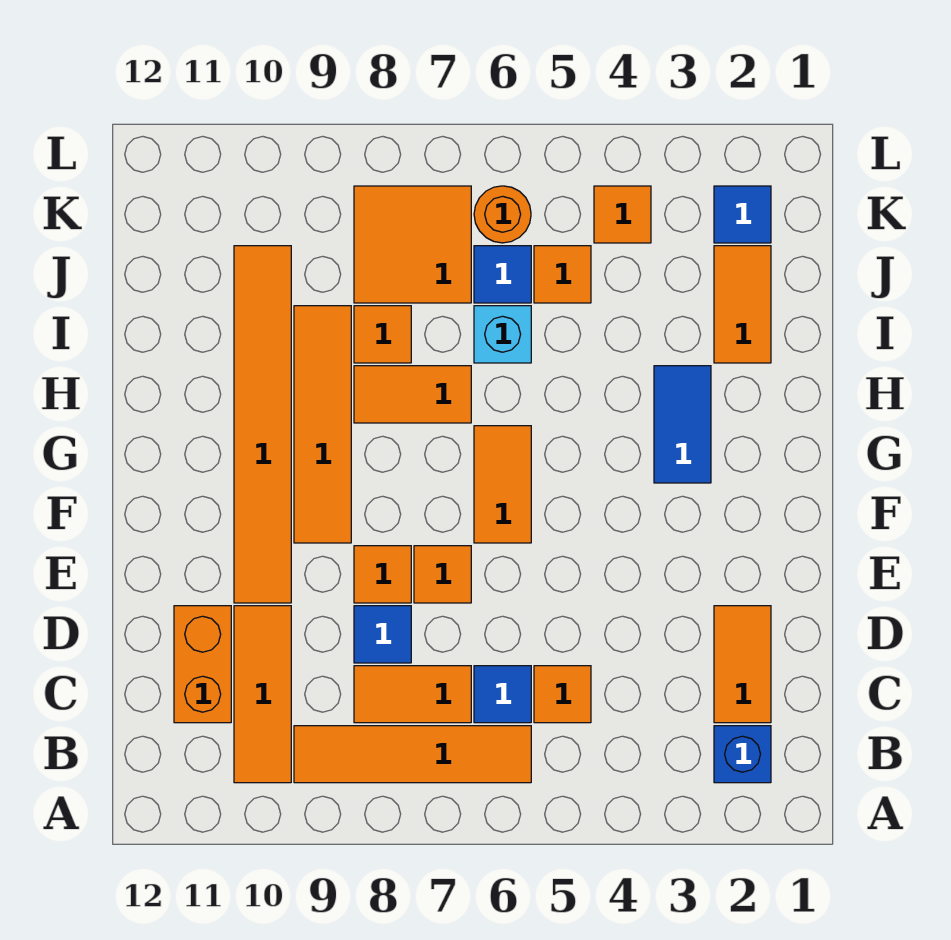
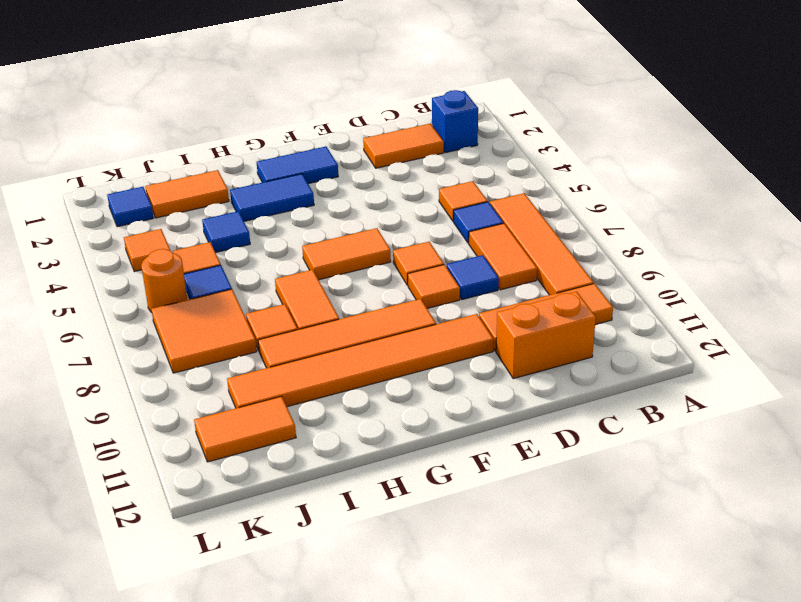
none -> blue 1x2 tile [257,146,338,184]
none -> blue 1x1 tile [202,211,250,253]
cyan 1x1 brick [474,306,531,363] -> none
none -> orange 1x2 tile [194,396,296,462]

